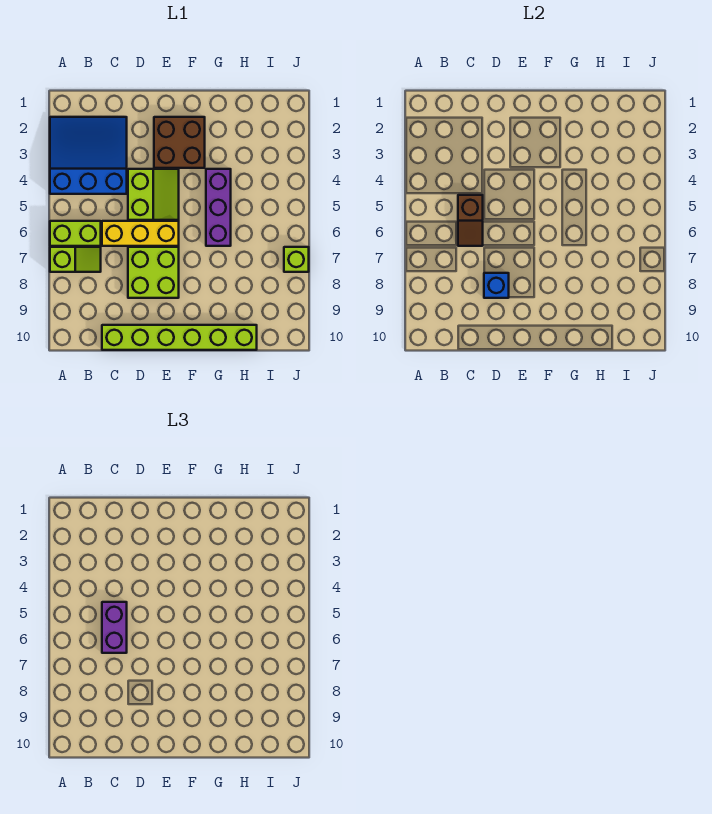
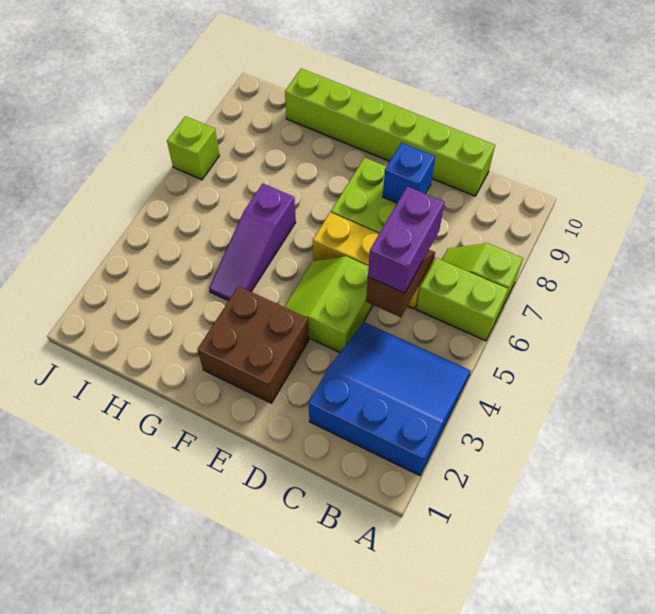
blue 3x3 slope [50,117,127,194] -> blue 3x3 slope turned to [309,322,471,476]
purple 1x3 brick [206,169,231,246] -> purple 1x3 slope [209,184,296,301]

